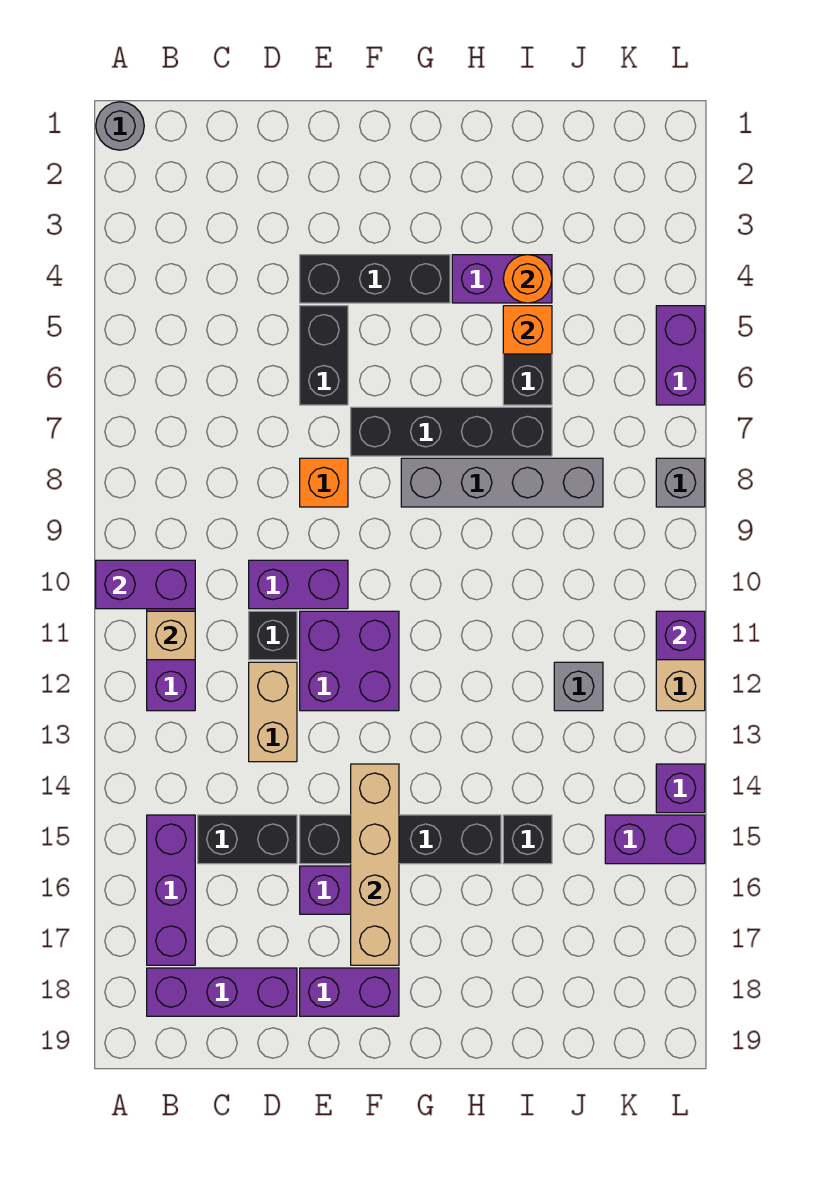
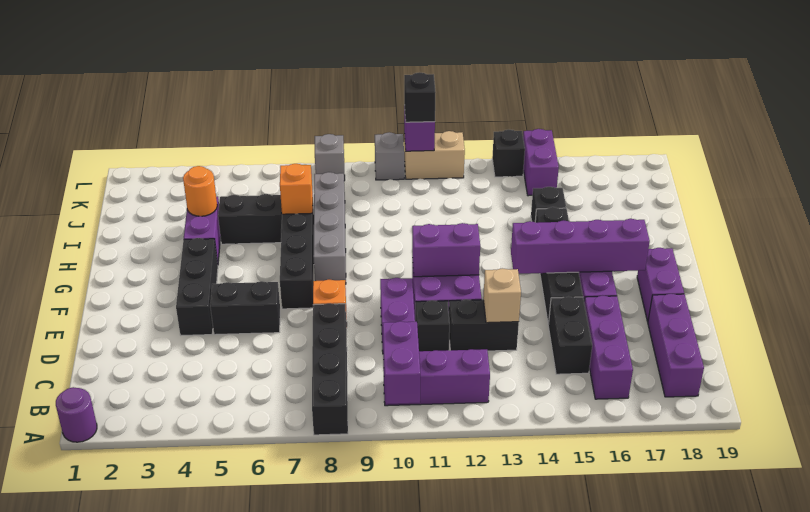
grey 1x1 round brick [96,102,144,150] -> purple 1x1 round brick [56,387,97,442]
none -> black 1x4 brick [312,303,348,435]
tan 1x1 brick [147,611,195,660] -> tan 1x1 brick moved to [483,268,521,323]
purple 1x3 brick [147,815,195,965] -> purple 1x3 brick turned to [584,295,633,399]
tan 1x2 brick [249,662,297,762] -> black 1x2 brick [449,299,519,351]
tan 1x4 brick [351,764,399,965] -> purple 1x4 brick [511,219,650,274]
orange 1x1 brick [503,306,552,354] -> orange 1x1 brick moved to [280,164,313,214]
grey 1x1 brick [554,662,603,711] -> grey 1x1 brick moved to [375,132,404,180]
purple 1x2 brick [656,306,705,405] -> purple 1x2 brick moved to [412,223,480,277]
none -> black 1x1 brick [404,72,436,122]
purple 1x1 brick [656,764,705,813] -> black 1x1 brick [492,130,525,177]

